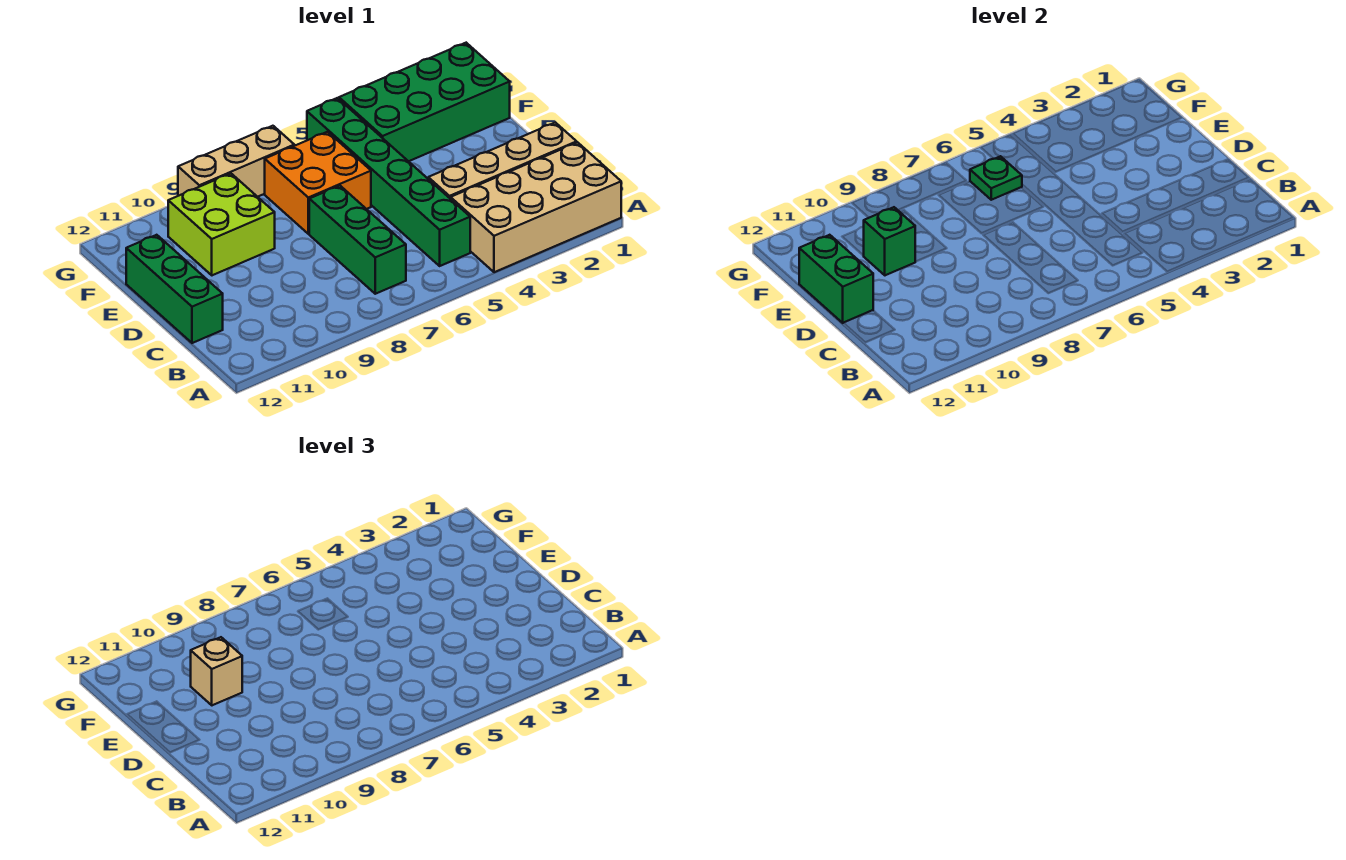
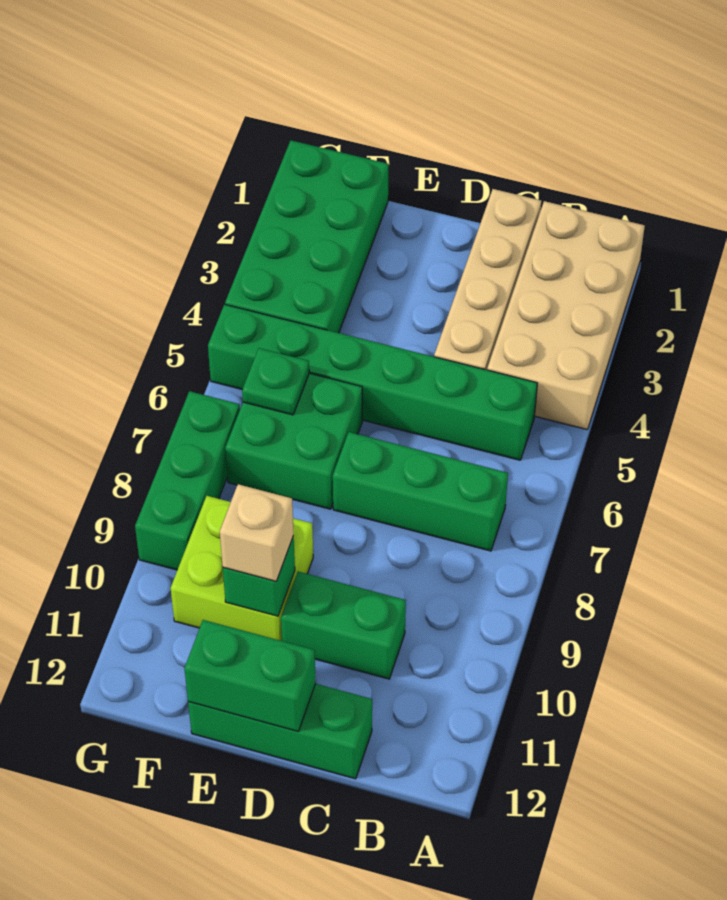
none -> green 1x2 brick [281,572,406,679]
orange 2x2 brick [265,132,371,234] -> green 2x2 brick [225,373,362,509]
tan 1x3 brick [178,126,294,197] -> green 1x3 brick [135,391,240,570]

